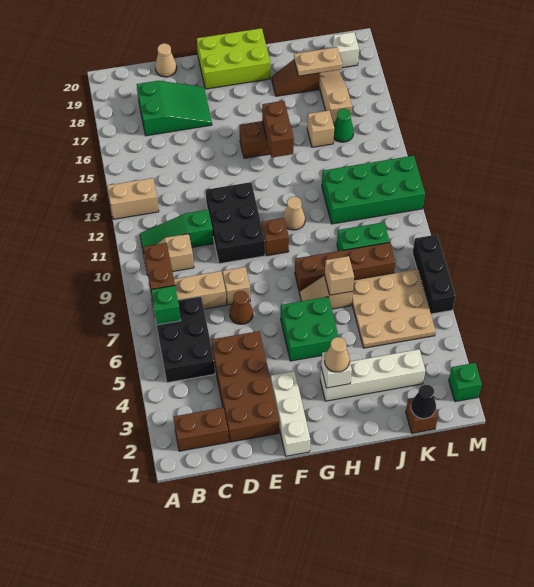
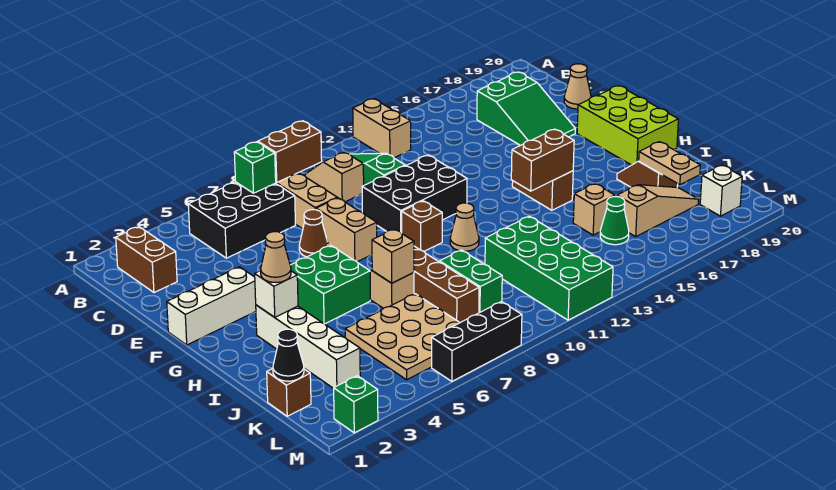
brown 2x4 brick [211,331,279,442] -> none
tan 1x1 brick [223,267,250,305] -> tan 1x2 brick [316,198,377,262]

